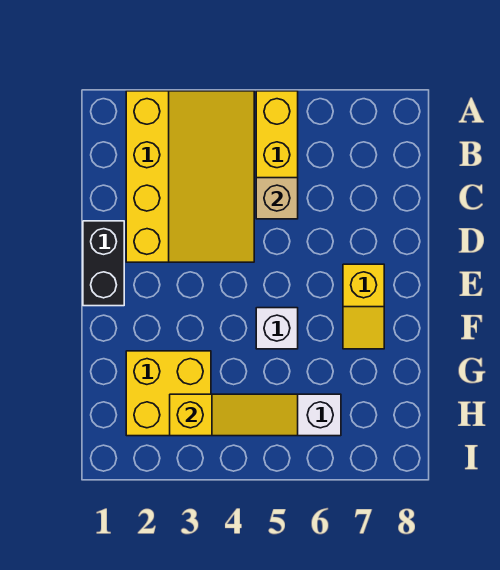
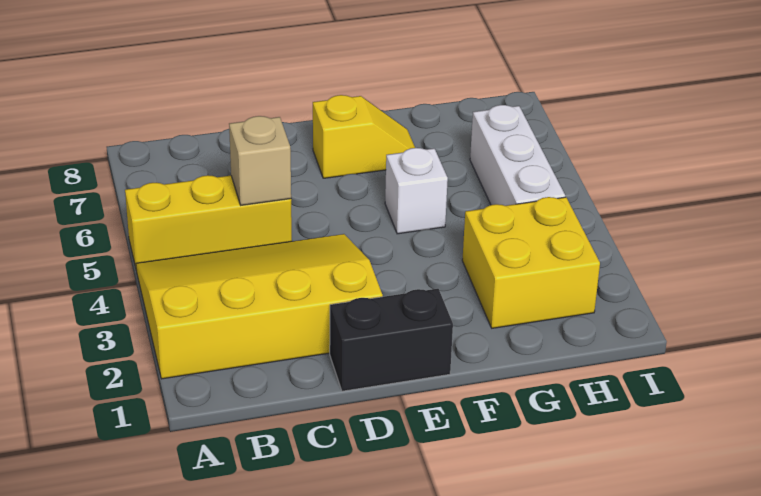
yellow 1x3 slope [170,394,298,436] -> none

